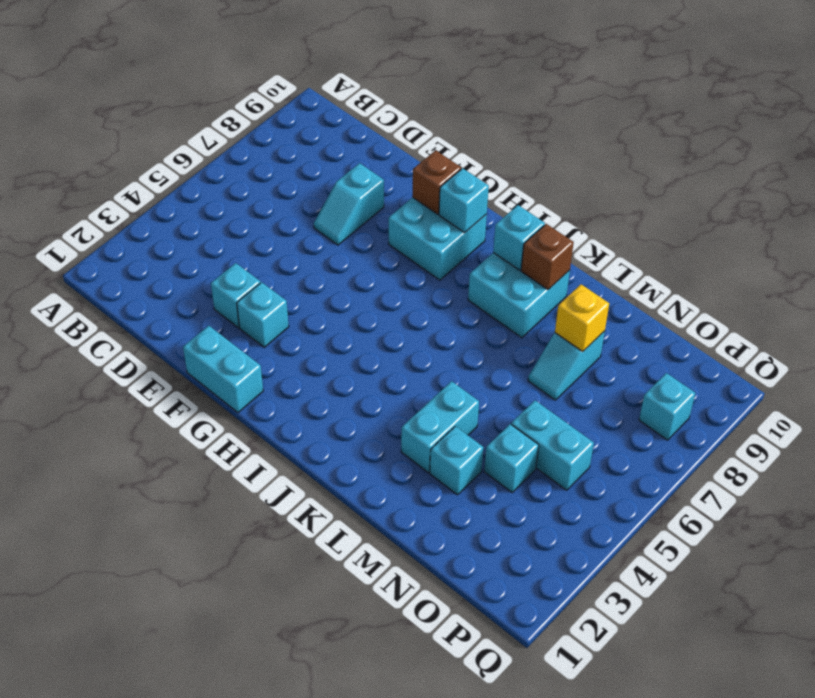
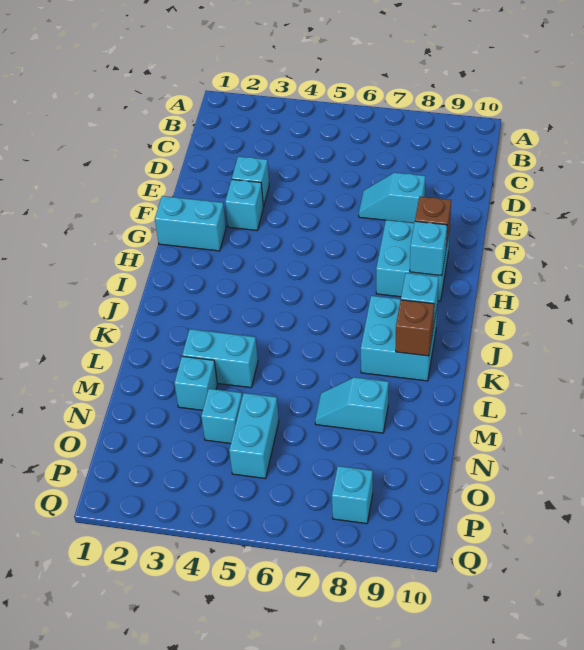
cyan 1x2 brick [183,326,263,412] -> cyan 1x2 brick turned to [155,196,226,251]
yellow 1x1 brick [555,284,609,351] -> none

